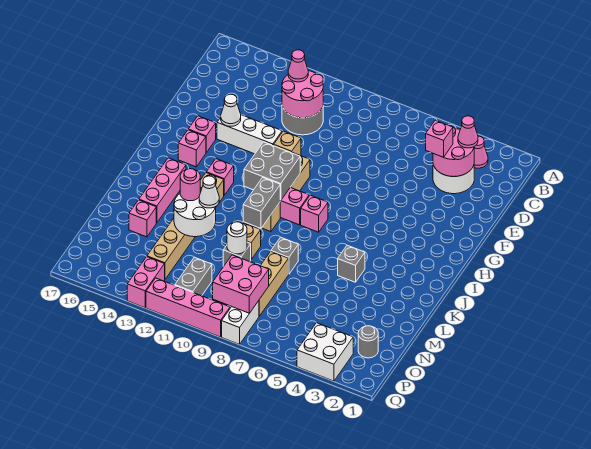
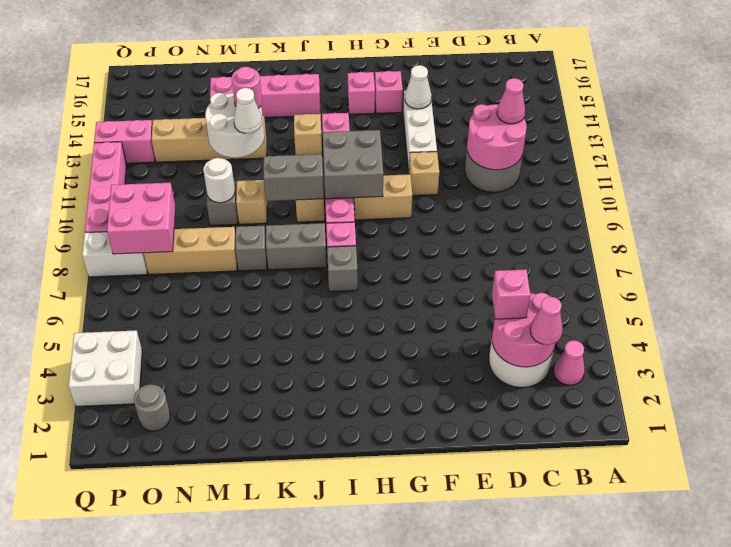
grey 1x1 brick [338,245,365,282] -> grey 1x1 brick moved to [327,246,358,292]
grey 1x2 brick [175,257,212,296] -> grey 1x2 brick moved to [266,223,327,270]

